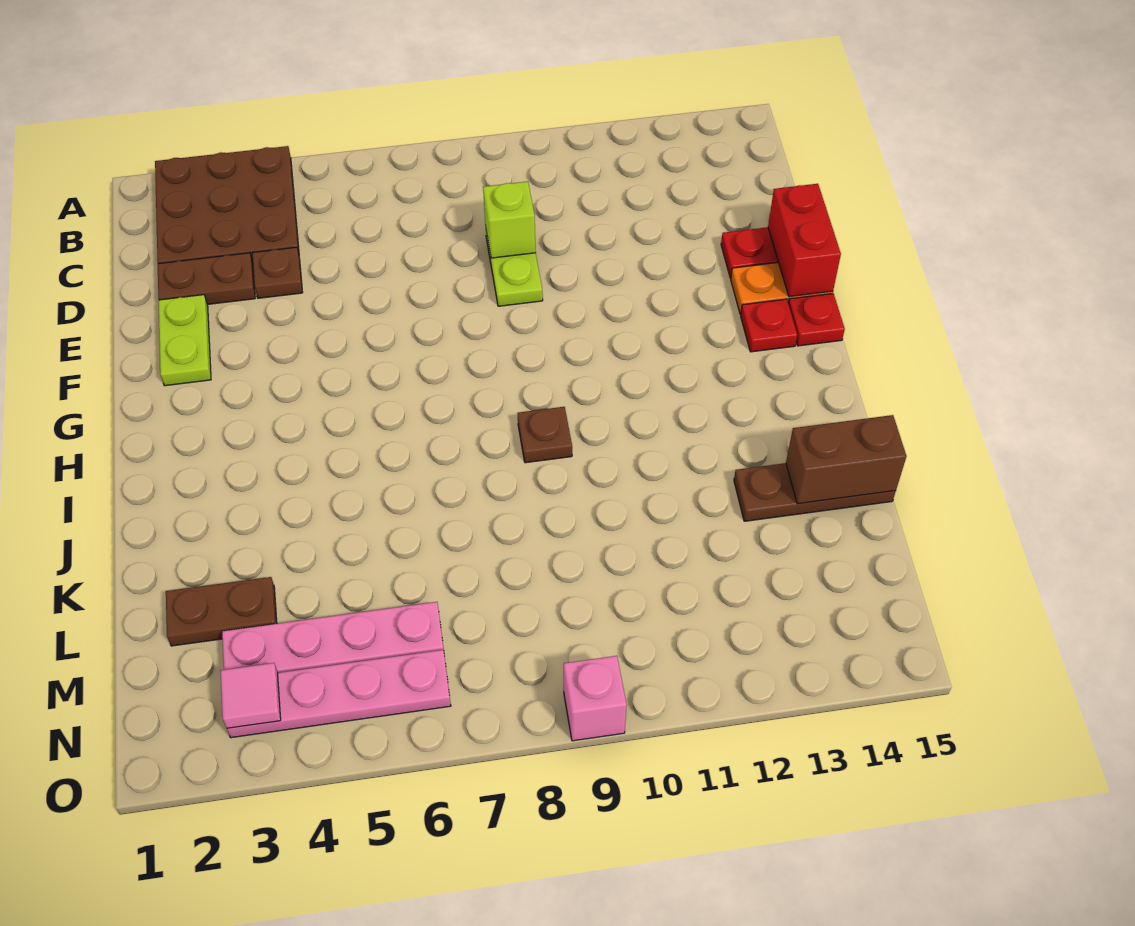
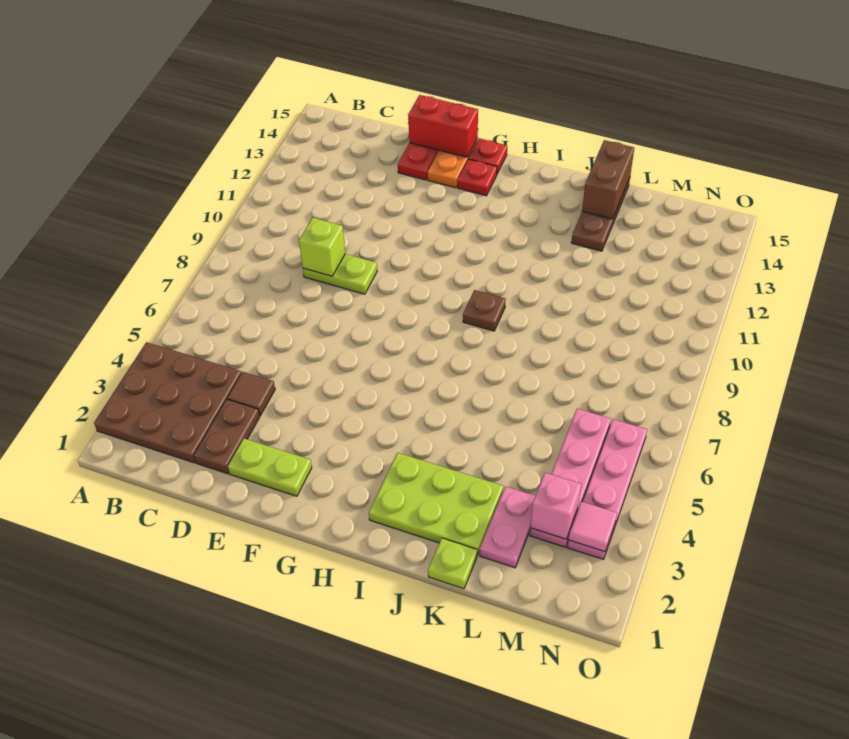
brown 1x1 plate [252,247,303,298] -> brown 1x1 tile [227,372,275,416]
none -> lime 2x3 plate [369,453,503,555]
none -> lime 1x1 plate [428,538,477,589]
brown 1x2 plate [166,577,277,646] -> pink 1x2 plate [480,486,535,568]
pink 1x1 brick [564,656,627,741] -> pink 1x1 brick moved to [531,473,581,539]

